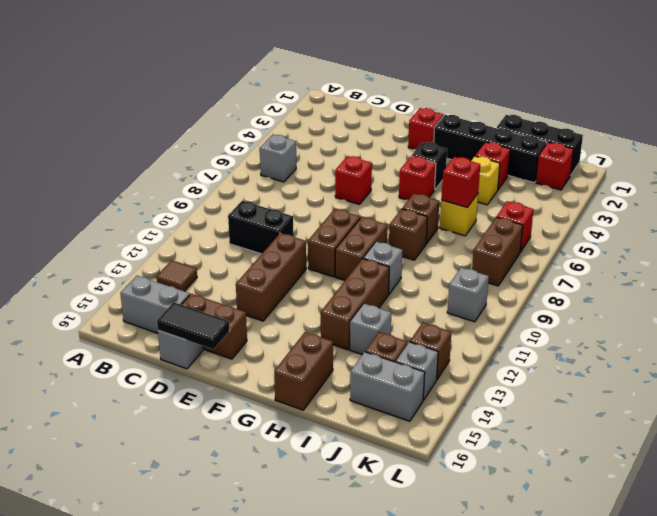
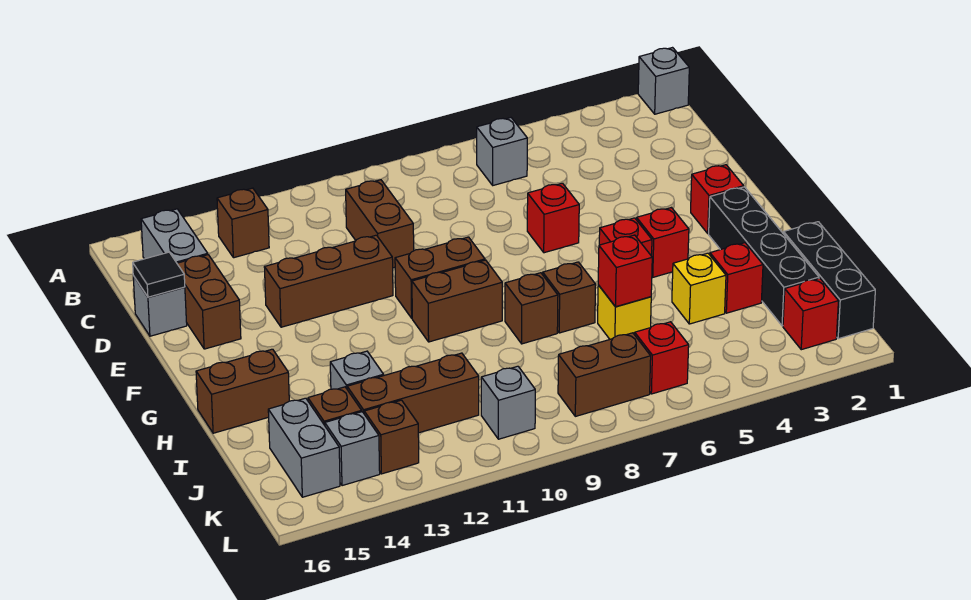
brown 1x1 tile [156,260,197,291] -> brown 1x1 brick [217,188,269,258]
black 1x2 brick [228,201,294,254] -> brown 1x2 brick [346,180,414,268]
black 1x2 tile [157,302,230,349] -> black 1x1 tile [133,252,185,297]
black 1x1 brick [412,142,447,189] -> red 1x1 brick [637,208,689,277]
grey 1x1 brick [363,242,402,294] -> grey 1x1 brick moved to [638,48,689,114]
brown 1x3 brick [321,259,389,350] -> brown 1x3 brick moved to [347,353,479,433]

